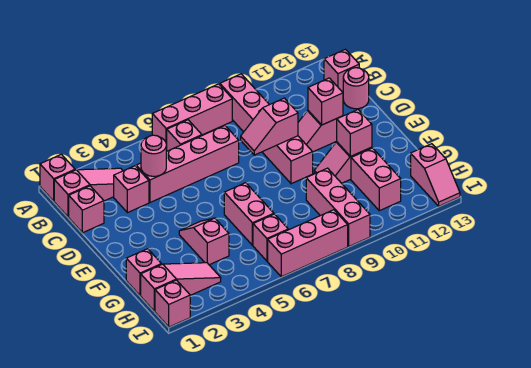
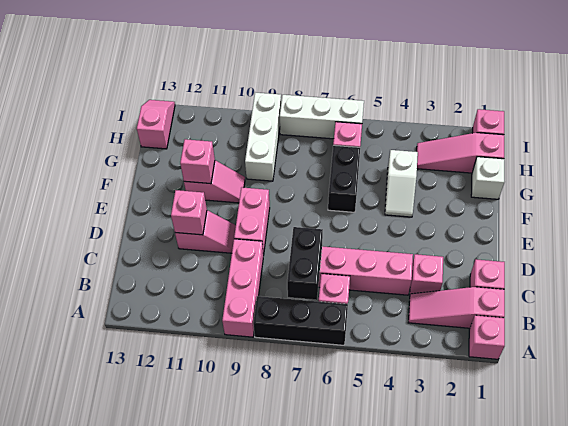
pink 1x3 brick [152,84,232,151] -> black 1x3 brick [253,296,348,345]
none -> black 1x2 brick [287,227,323,300]
pink 1x1 brick [324,49,359,92] -> none
pink 1x1 round brick [141,135,166,176] -> none
pink 1x1 round brick [343,68,369,109] -> none
pink 1x2 slope [241,98,298,155] -> none
pink 1x2 slope [179,218,229,265] -> white 1x2 slope [385,150,418,217]
pink 1x2 brick [224,183,274,245] -> black 1x2 brick [328,145,360,212]
pink 1x1 brick [126,249,161,296] -> white 1x1 brick [471,157,504,199]
pink 1x3 brick [306,168,370,246] -> white 1x3 brick [245,92,281,181]
pink 1x2 brick [351,148,401,211] -> none
pink 1x3 brick [268,210,348,277] -> white 1x3 brick [280,95,364,139]

